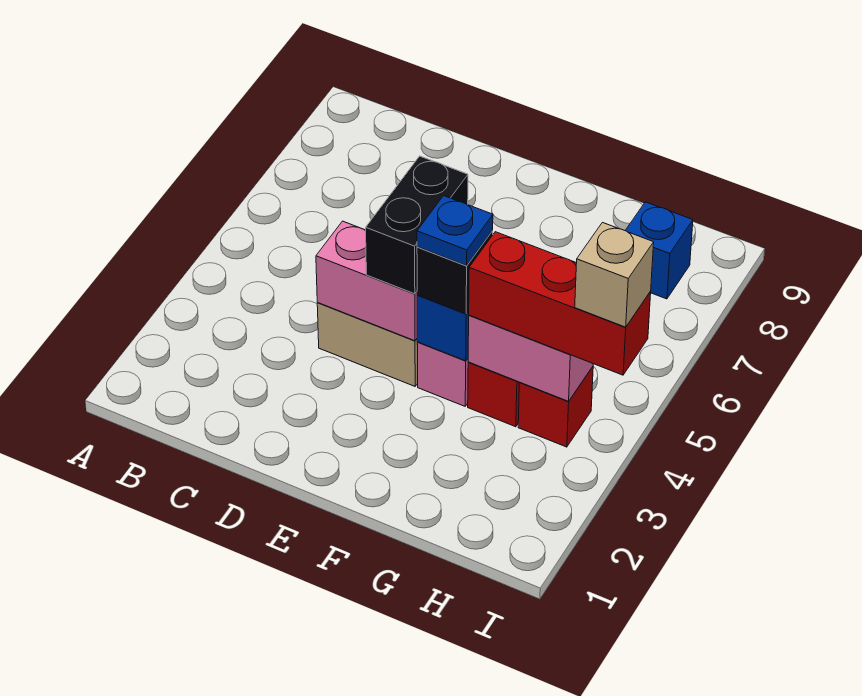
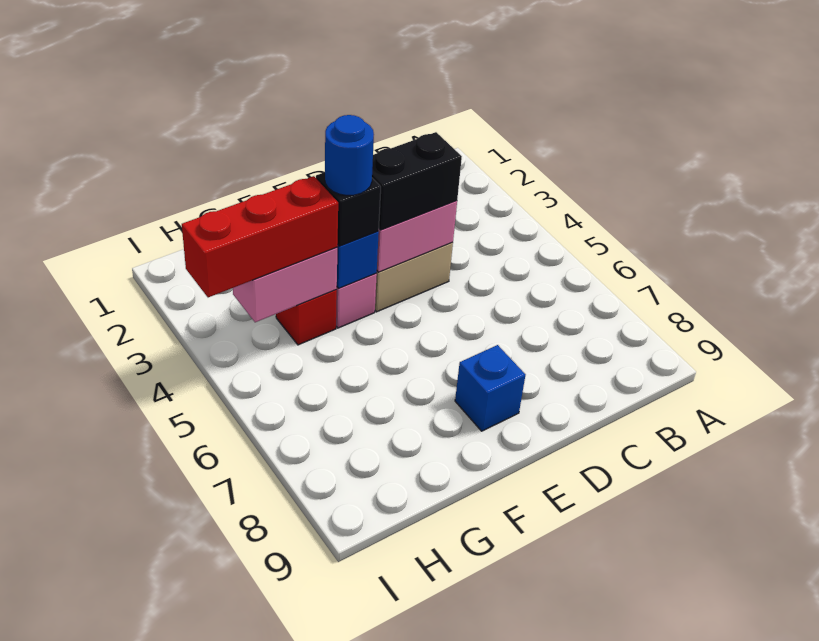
black 1x2 brick [366,156,468,294] -> black 1x2 brick turned to [372,132,462,230]
blue 1x1 plate [417,196,493,266] -> blue 1x1 round brick [325,115,374,195]
red 1x1 brick [518,367,593,447] -> none
blue 1x1 brick [625,202,693,299] -> blue 1x1 brick moved to [455,345,525,431]
tan 1x1 brick [575,223,654,327] -> none

